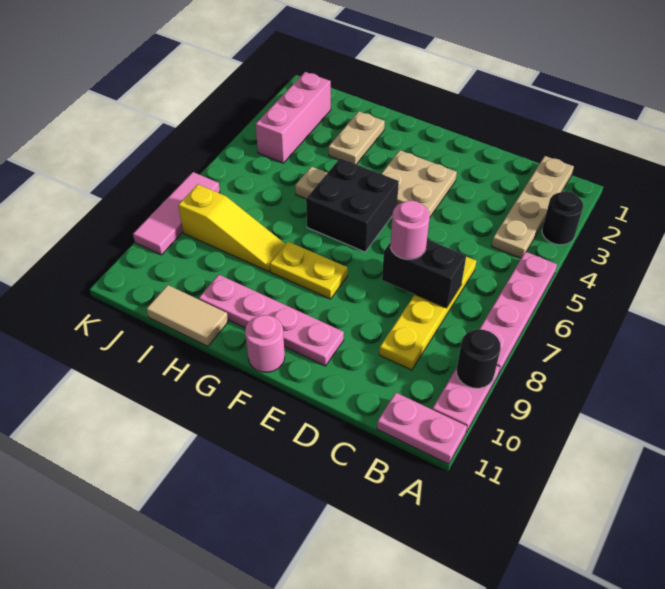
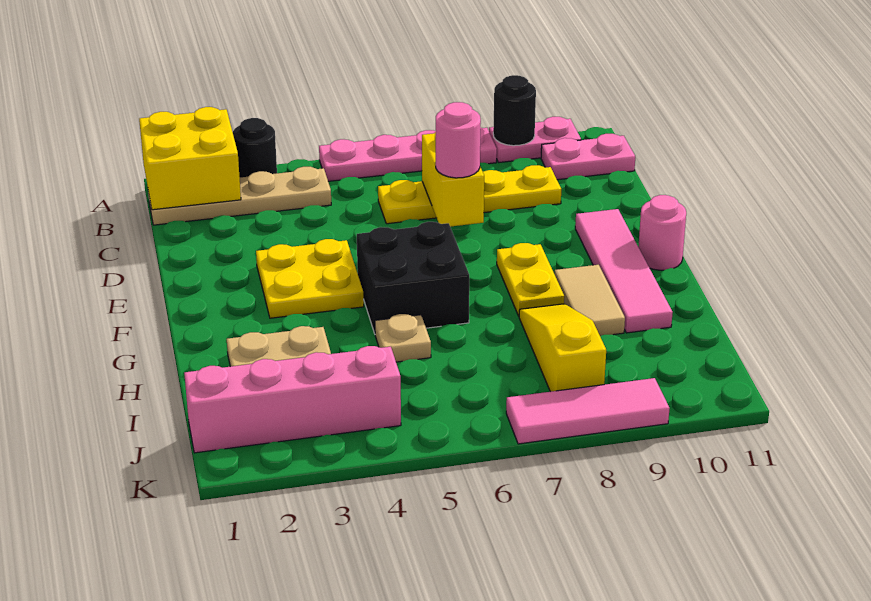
none -> yellow 2x2 brick [139,107,241,210]
pink 1x2 plate [377,393,467,464] -> pink 1x2 plate turned to [541,134,635,180]
black 1x2 brick [382,240,466,308] -> yellow 1x2 brick [422,132,484,227]
tan 2x2 plate [382,150,457,217] -> yellow 2x2 plate [256,239,364,318]
pink 1x4 plate [199,275,344,366] -> pink 1x4 tile [575,209,673,333]
tan 1x2 tile [147,285,228,346] -> tan 1x2 tile moved to [555,265,625,336]
pink 1x3 brick [256,72,331,163] -> pink 1x4 brick [184,346,401,453]

